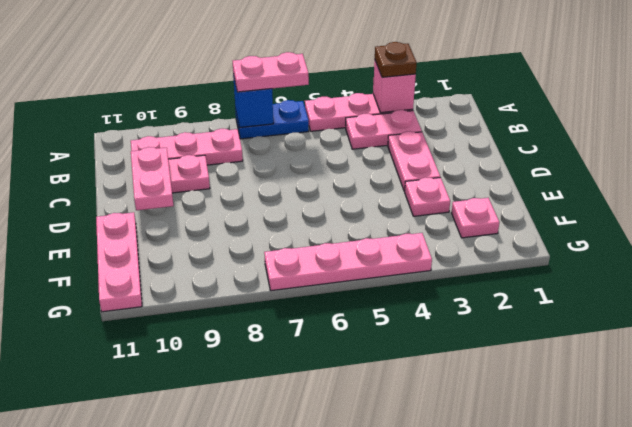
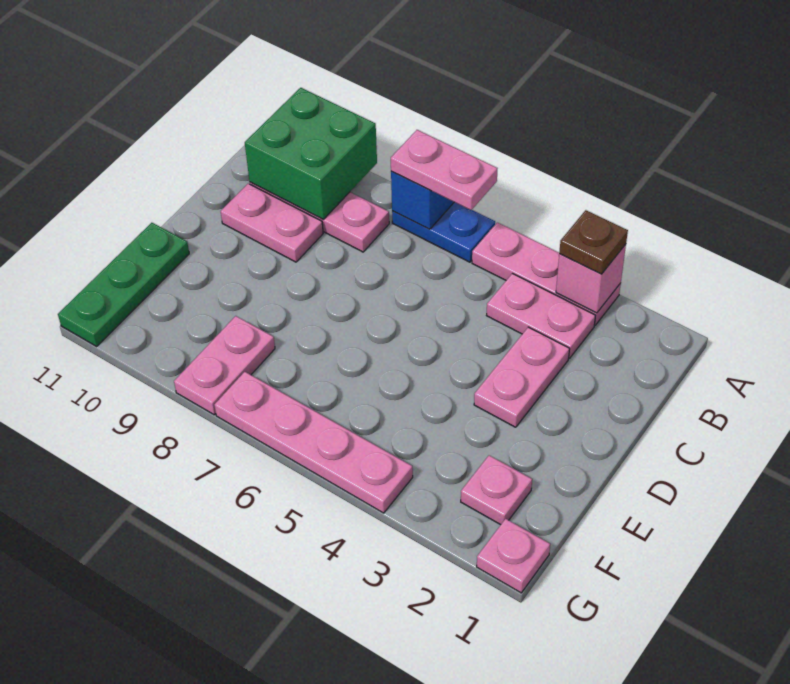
none -> green 2x2 brick [245,88,377,219]
pink 1x2 plate [131,147,174,210] -> pink 1x2 plate moved to [174,316,275,415]
pink 1x1 plate [404,177,450,216] -> pink 1x1 plate moved to [477,519,550,593]
pink 1x3 plate [96,212,142,312] -> green 1x3 plate [58,223,189,346]

